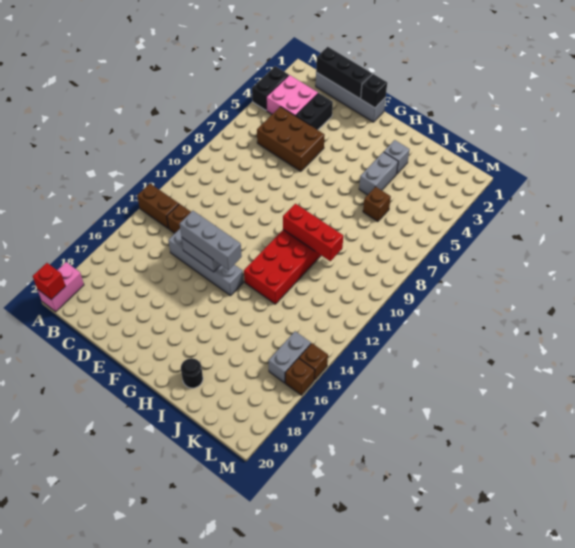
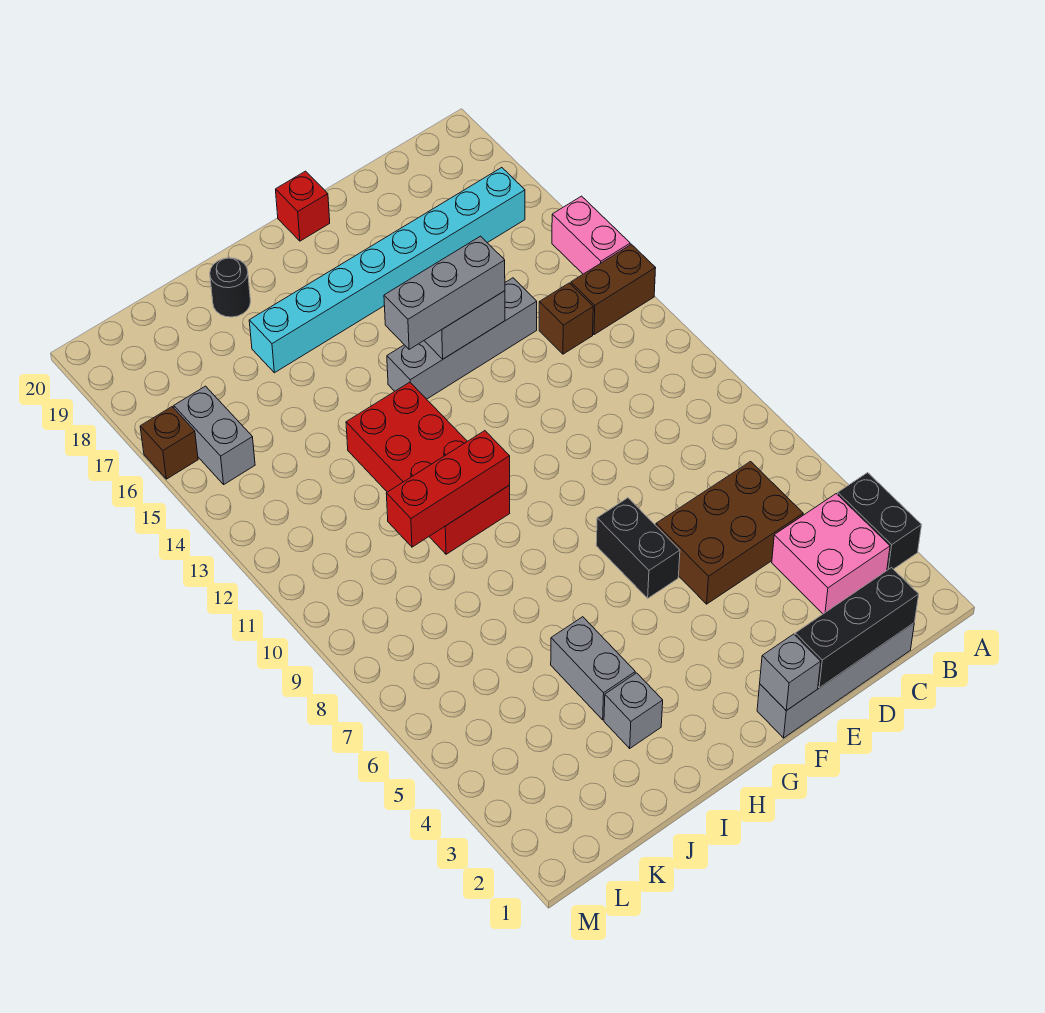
pink 1x2 brick [37,262,84,312] -> pink 1x2 brick moved to [552,196,630,274]
red 1x1 brick [33,263,65,300] -> red 1x1 brick moved to [276,171,330,241]
none -> cyan 1x8 brick [249,168,525,373]
black 1x2 brick [296,93,333,130] -> black 1x2 brick moved to [596,498,680,598]
black 1x1 brick [361,74,387,108] -> grey 1x1 brick [760,634,821,711]
brown 1x1 brick [363,187,391,221] -> none
brown 1x1 brick [299,343,328,380] -> none

